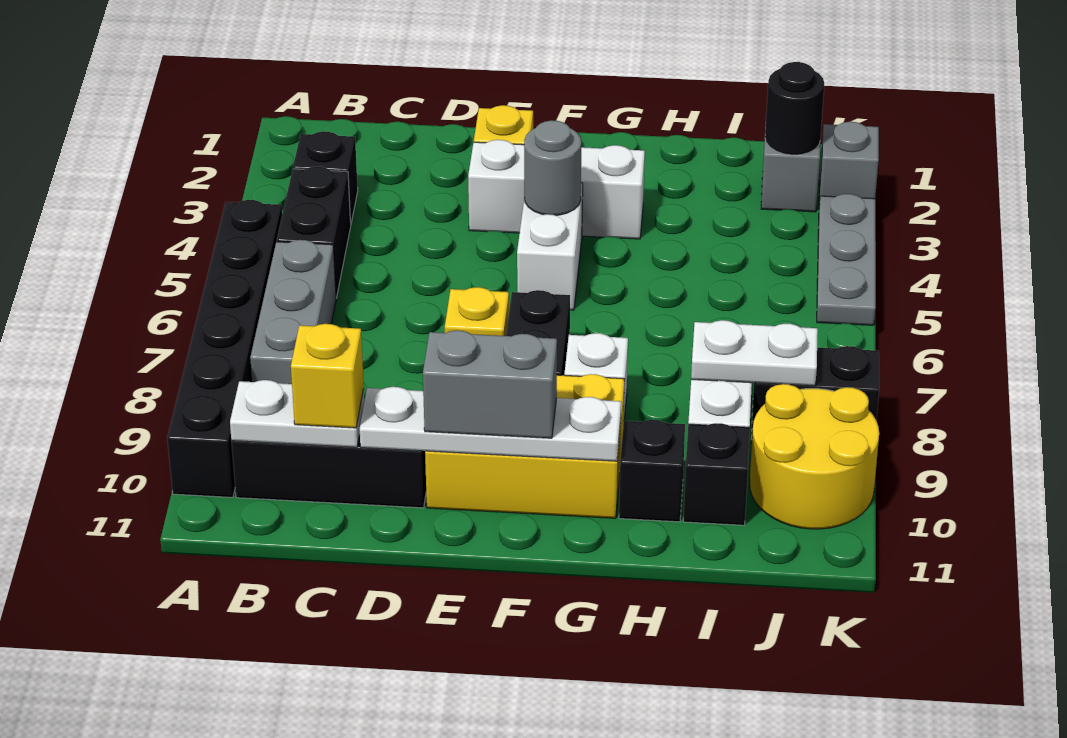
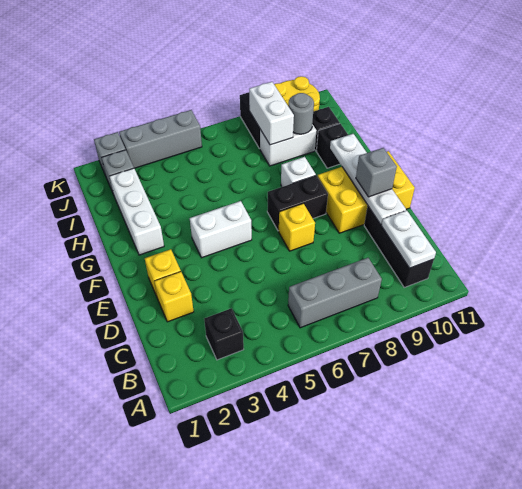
black 1x6 brick [167,200,282,497] -> none
black 1x2 brick [277,167,351,298] -> none
yellow 1x1 brick [291,324,364,428] -> yellow 1x1 brick moved to [154,272,194,322]
white 1x3 brick [468,140,645,239] -> white 1x3 brick moved to [109,168,164,255]
yellow 2x3 brick [425,374,624,518] -> yellow 2x3 brick turned to [317,151,415,233]
grey 1x2 brick [423,330,557,438] -> grey 1x1 brick [356,148,397,197]
grey 1x1 round brick [524,120,581,215] -> grey 1x1 round brick moved to [288,93,314,134]
white 1x2 plate [691,320,818,386] -> white 1x2 brick [249,82,294,145]
black 1x1 round brick [765,62,824,155] -> none
grey 1x3 plate [817,194,876,325] -> grey 1x3 brick [119,110,202,168]

